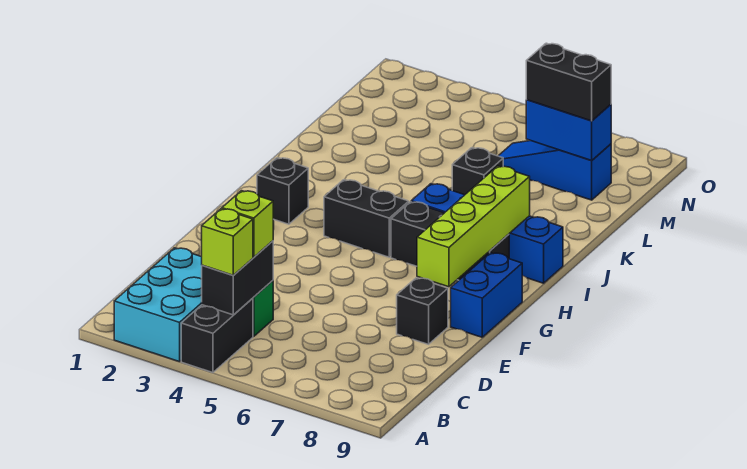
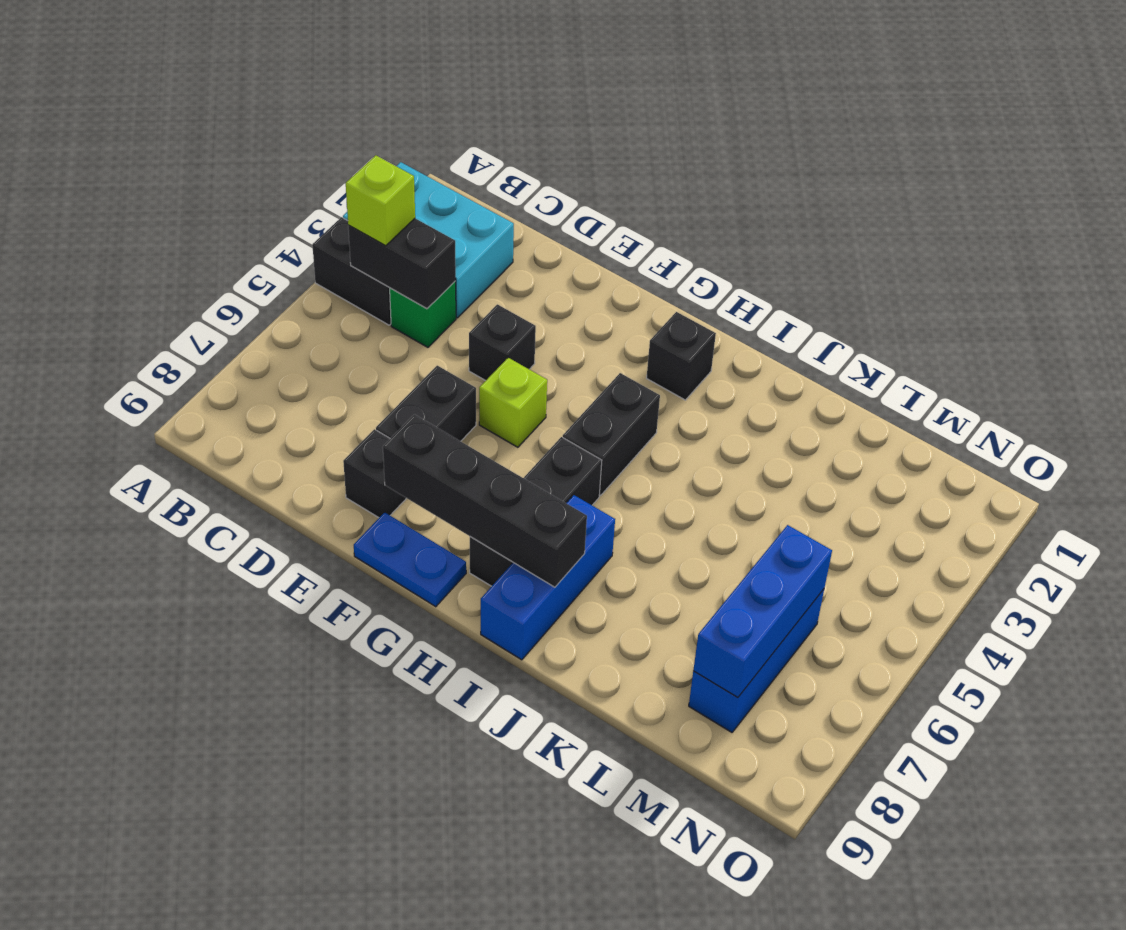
lime 1x1 brick [222,191,273,257] -> lime 1x1 brick moved to [479,358,547,447]
lime 1x4 brick [417,166,530,287] -> black 1x4 brick [383,414,587,587]
blue 1x2 brick [451,253,522,337] -> blue 1x2 plate [354,512,466,607]
blue 1x4 brick [411,184,563,283] -> blue 1x3 brick [481,495,615,660]
black 1x1 brick [452,148,503,195] -> black 1x1 brick moved to [469,304,536,381]
blue 1x3 slope [499,141,611,200] -> blue 1x3 brick [689,589,824,732]
blue 1x2 brick [526,100,611,161] -> blue 1x3 brick [693,525,832,698]
black 1x2 brick [526,43,611,121] -> black 1x2 brick moved to [376,366,476,441]

